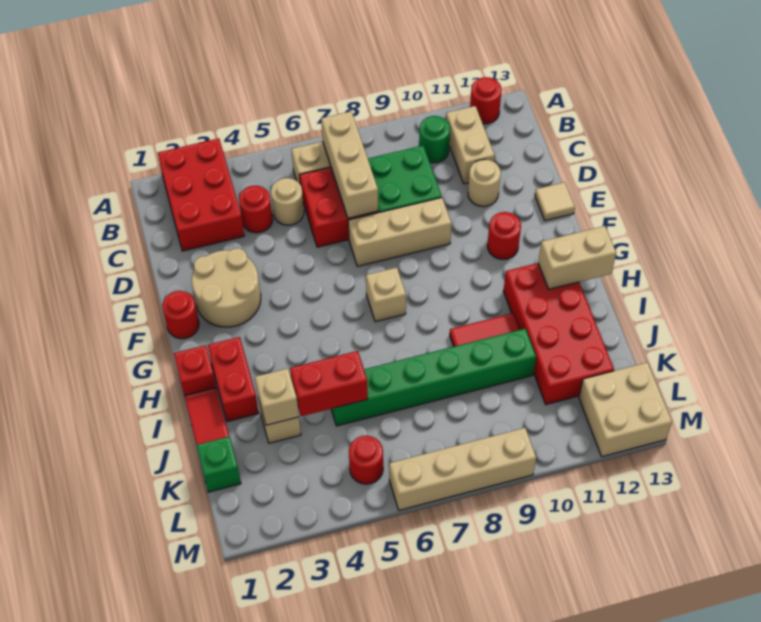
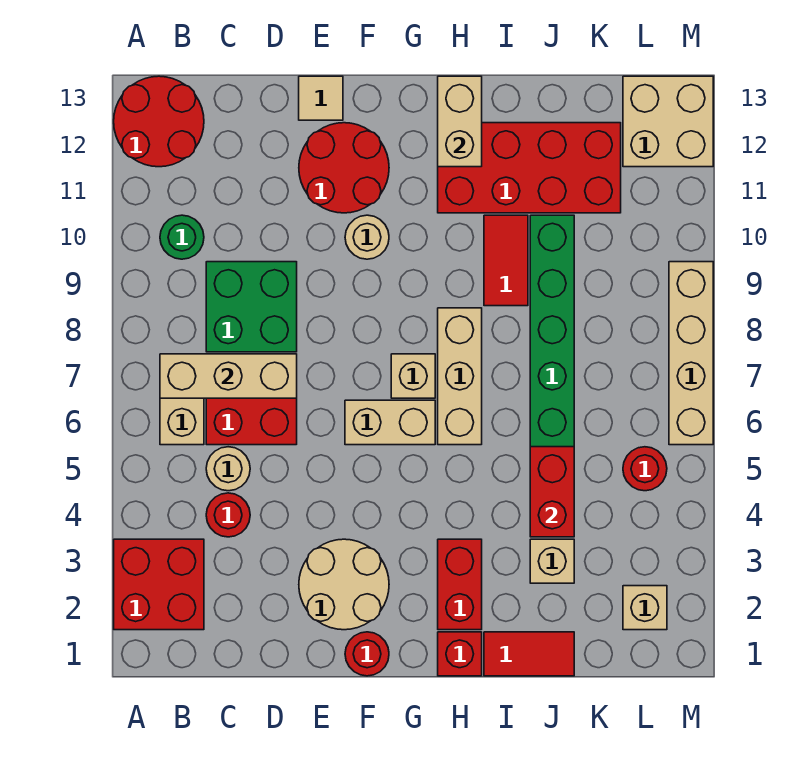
red 2x3 brick [158,138,244,251] -> red 2x2 brick [114,539,204,630]
red 1x1 round brick [470,77,502,124] -> red 2x2 round brick [114,76,204,167]
tan 1x2 brick [446,106,495,184] -> tan 1x2 brick moved to [345,400,435,445]
tan 1x1 round brick [468,159,501,207] -> tan 1x1 round brick moved to [345,215,389,259]
tan 1x3 brick [348,198,451,266] -> tan 1x3 brick moved to [438,308,482,445]
red 1x1 round brick [487,212,521,259] -> red 2x2 round brick [299,123,389,213]
red 1x2 brick [208,337,259,422] -> red 1x2 brick turned to [438,539,482,630]
tan 1x1 brick [255,369,299,425] -> tan 1x1 brick moved to [623,586,667,630]
green 1x1 brick [197,436,241,492] -> none

